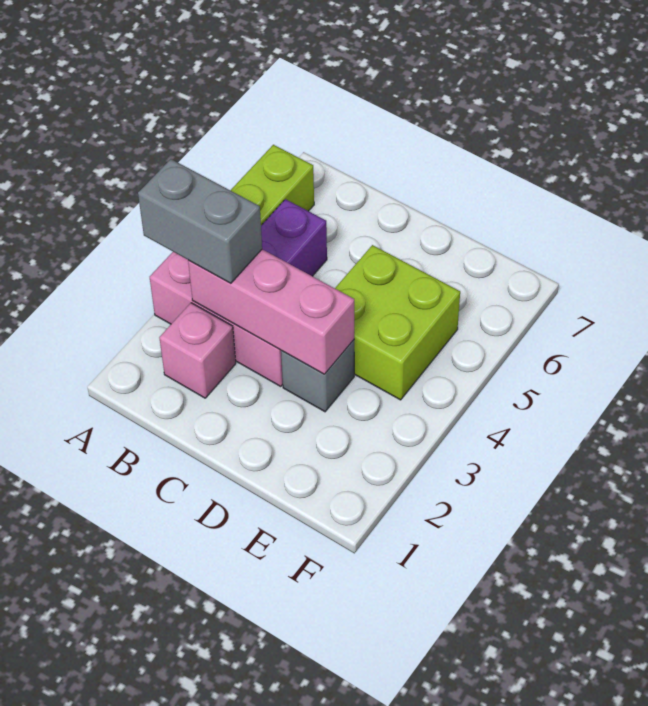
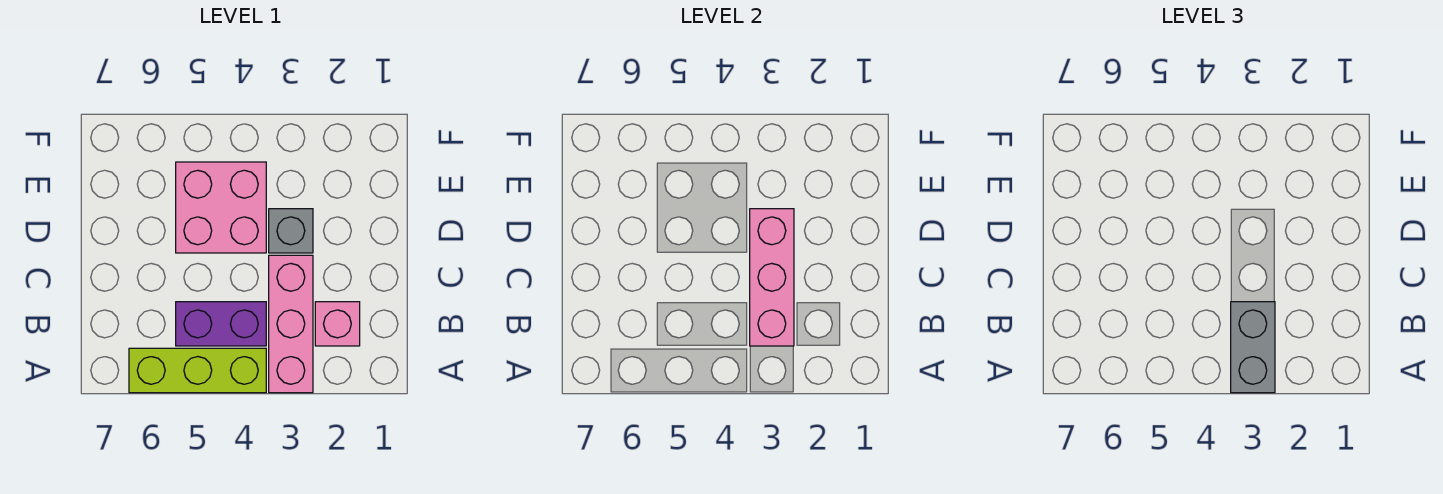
lime 2x2 brick [335,245,460,400] -> pink 2x2 brick [176,162,266,253]

